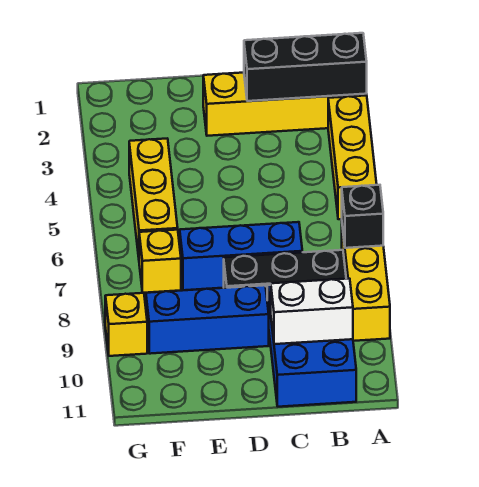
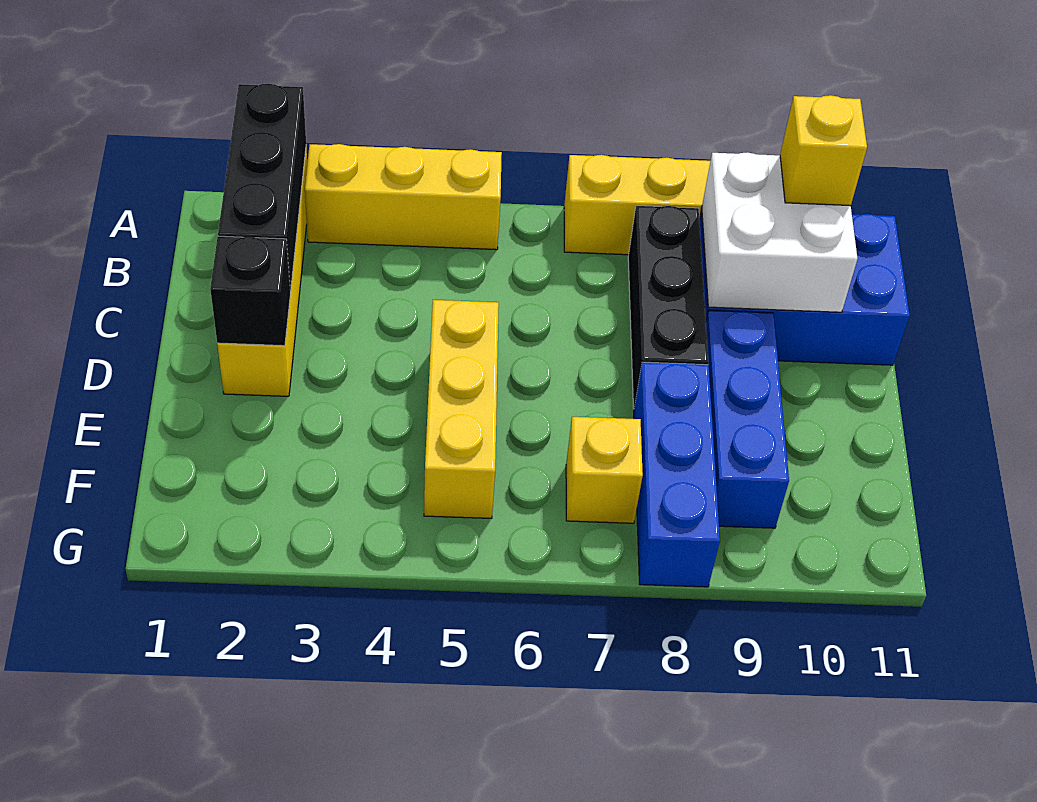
black 1x1 brick [342,185,383,248] -> black 1x1 brick moved to [210,236,290,346]
white 1x2 brick [271,279,353,344] -> white 2x2 brick [702,152,857,312]
blue 1x3 brick [180,222,302,290] -> blue 1x3 brick moved to [634,362,720,587]
yellow 1x3 brick [129,139,178,257] -> yellow 1x3 brick turned to [424,300,499,518]
yellow 1x1 brick [105,293,147,356] -> yellow 1x1 brick moved to [780,95,867,206]

